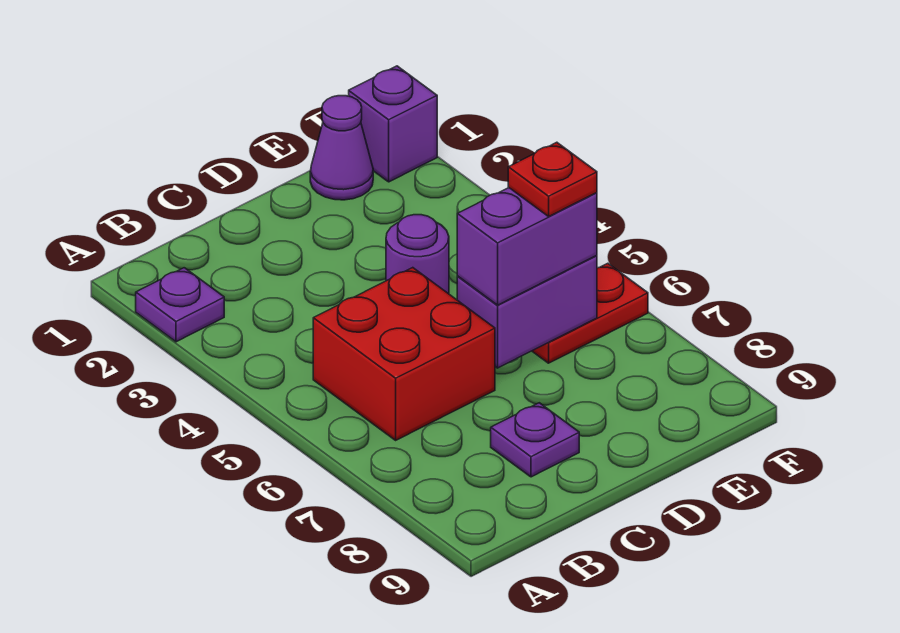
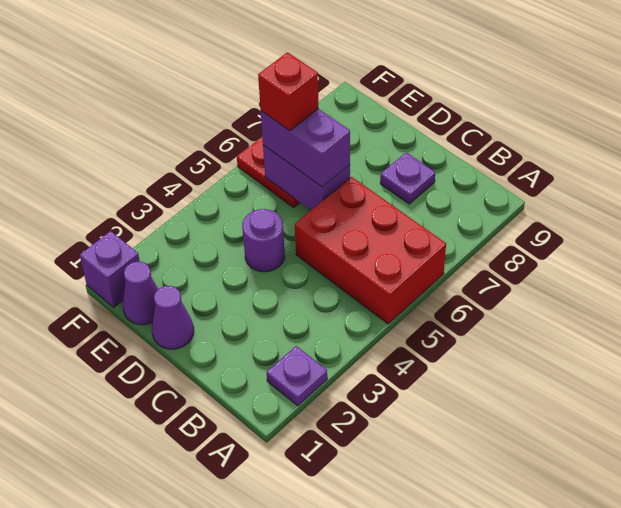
red 2x2 brick [313,268,495,440] -> red 2x3 brick [295,177,446,324]
none -> purple 1x1 cone [152,286,194,349]
red 1x1 plate [508,142,597,216] -> red 1x1 brick [258,52,319,131]

